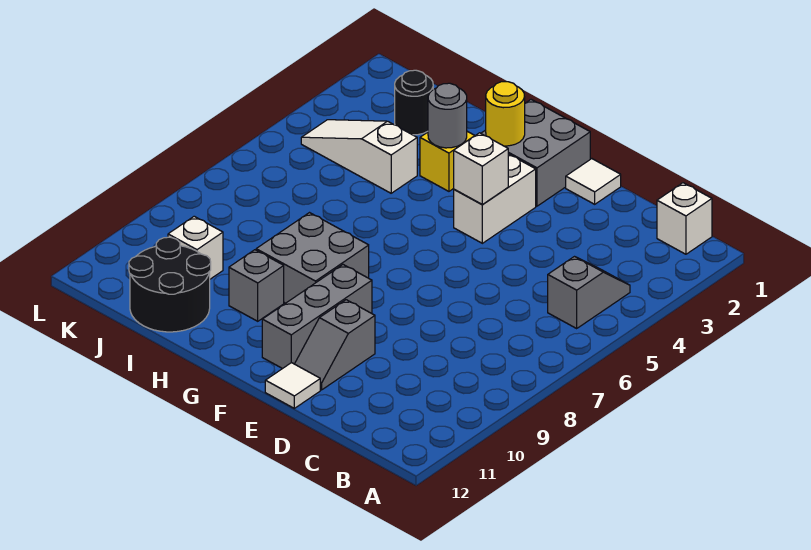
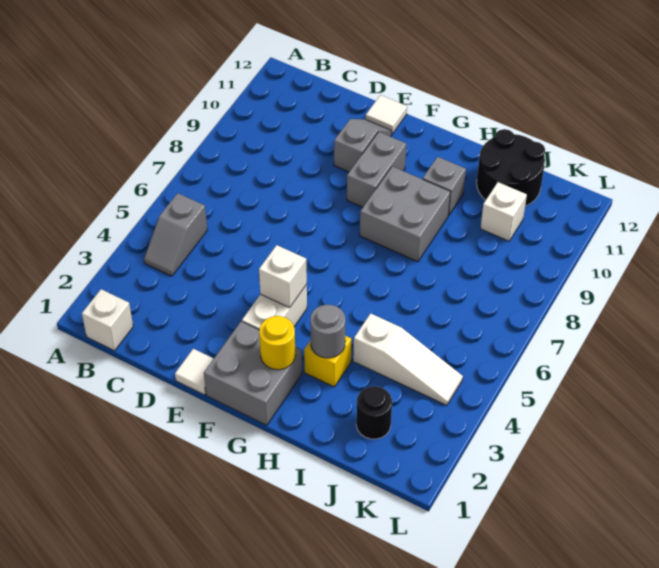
grey 1x3 brick [262,265,372,369] -> grey 1x2 brick [347,132,406,207]

